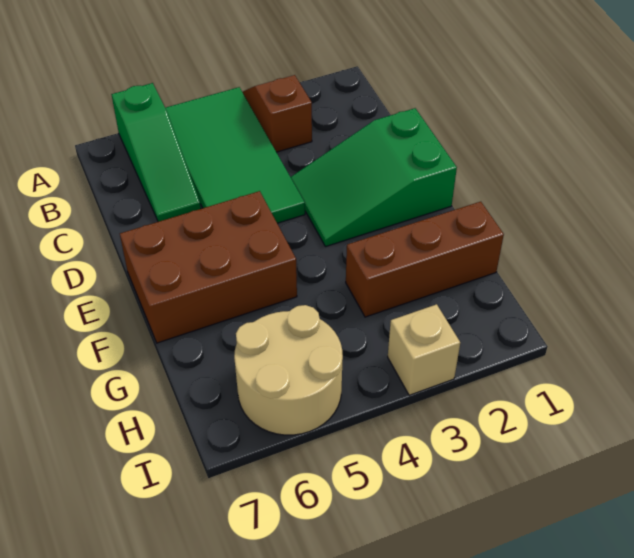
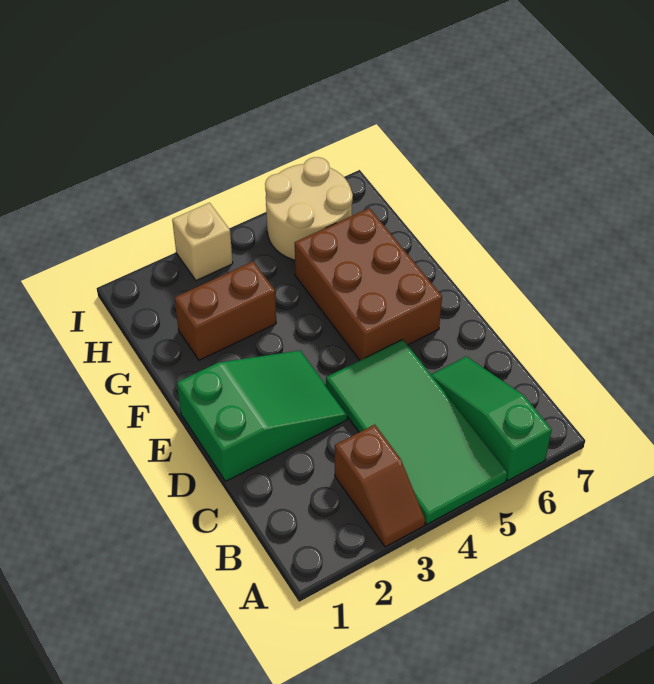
brown 2x3 brick [120,191,297,343] -> brown 2x3 brick turned to [295,208,442,360]
brown 1x3 brick [346,202,504,317] -> brown 1x2 brick [175,262,276,360]

